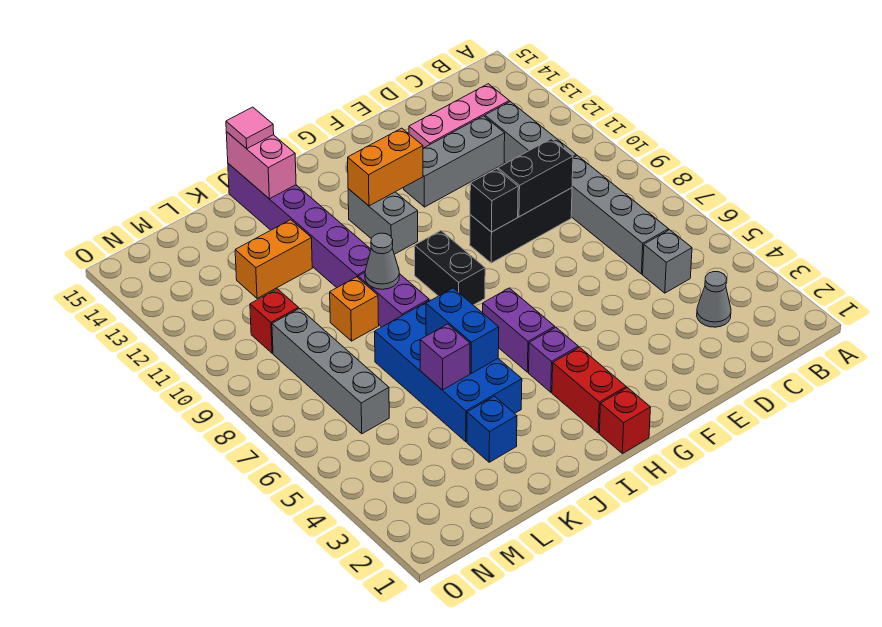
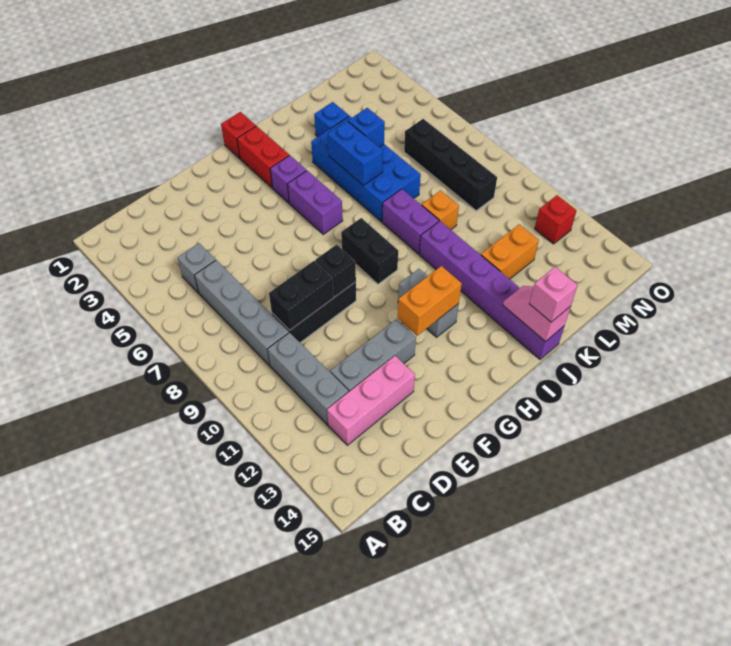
grey 1x1 cone [697,272,731,327] -> none
grey 1x1 cone [365,233,399,289] -> none
pink 1x2 brick [226,132,296,199] -> pink 1x2 slope [503,286,571,342]
pink 1x1 tile [226,107,274,149] -> pink 1x1 brick [529,267,577,322]
purple 1x1 brick [420,324,470,390] -> blue 1x1 brick [348,108,385,147]
grey 1x4 brick [272,309,389,434] -> black 1x4 brick [404,119,497,211]
red 1x1 brick [250,289,299,353] -> red 1x1 brick moved to [535,195,577,244]

